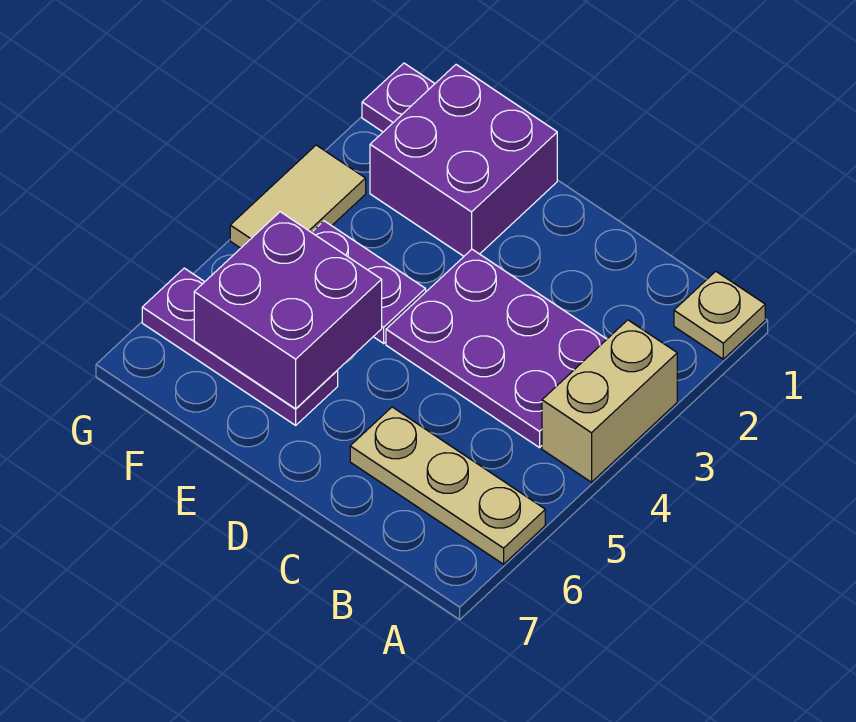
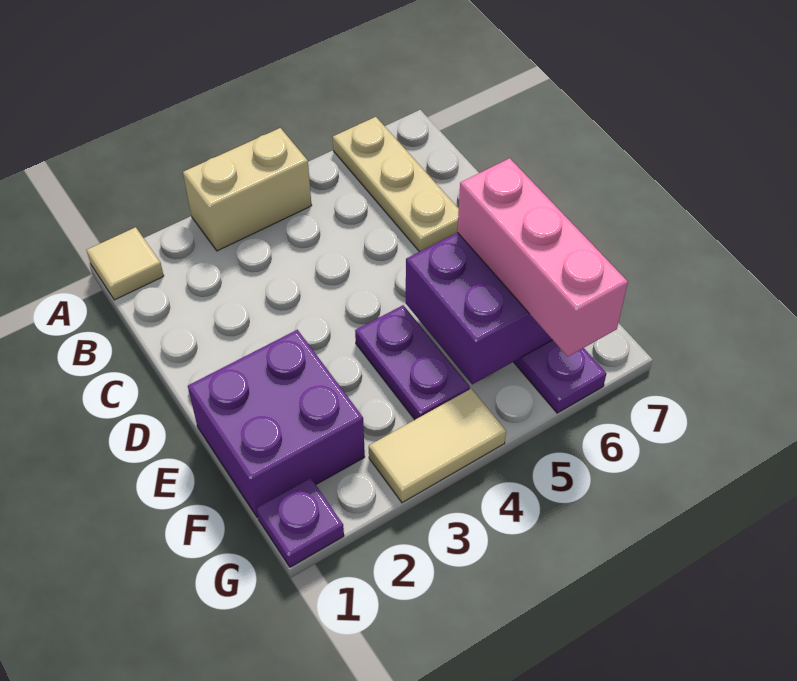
tan 1x1 plate [674,271,765,359] -> tan 1x1 tile [87,227,164,300]
purple 2x3 plate [386,249,607,448] -> none
none -> pink 1x3 brick [457,158,628,356]

